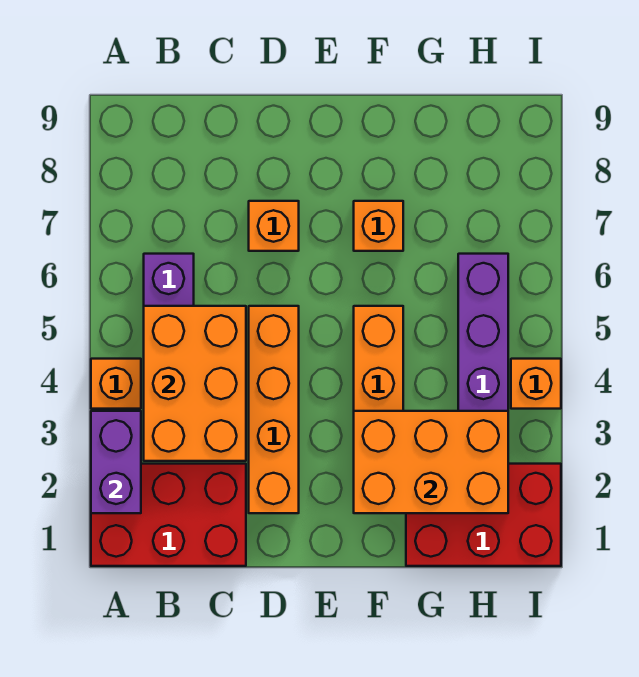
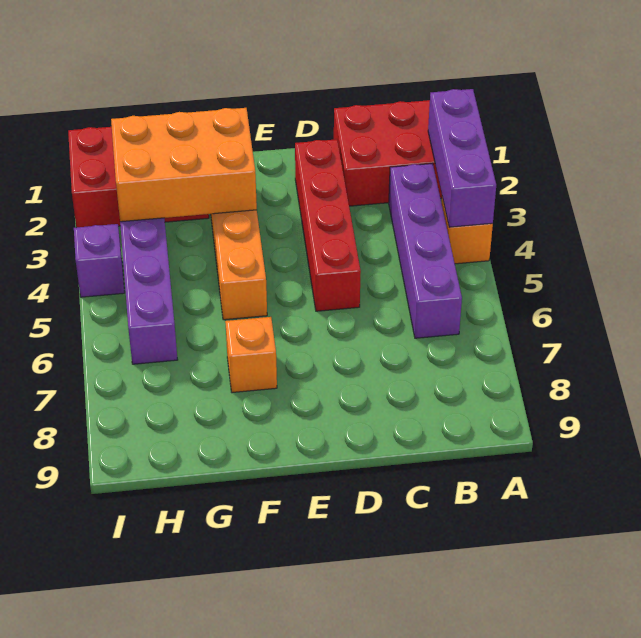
purple 1x2 brick [91,411,141,513] -> purple 1x3 brick [428,89,496,227]
orange 2x3 brick [144,306,246,461] -> none
orange 1x4 brick [249,306,299,513] -> red 1x4 brick [295,139,361,311]
orange 1x1 brick [249,201,299,251] -> none
orange 1x1 brick [511,359,561,409] -> purple 1x1 brick [74,224,125,297]

